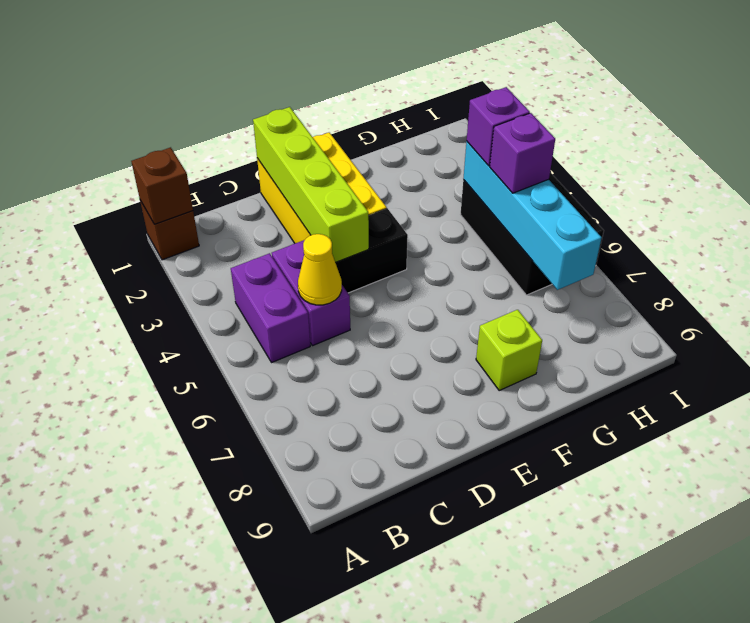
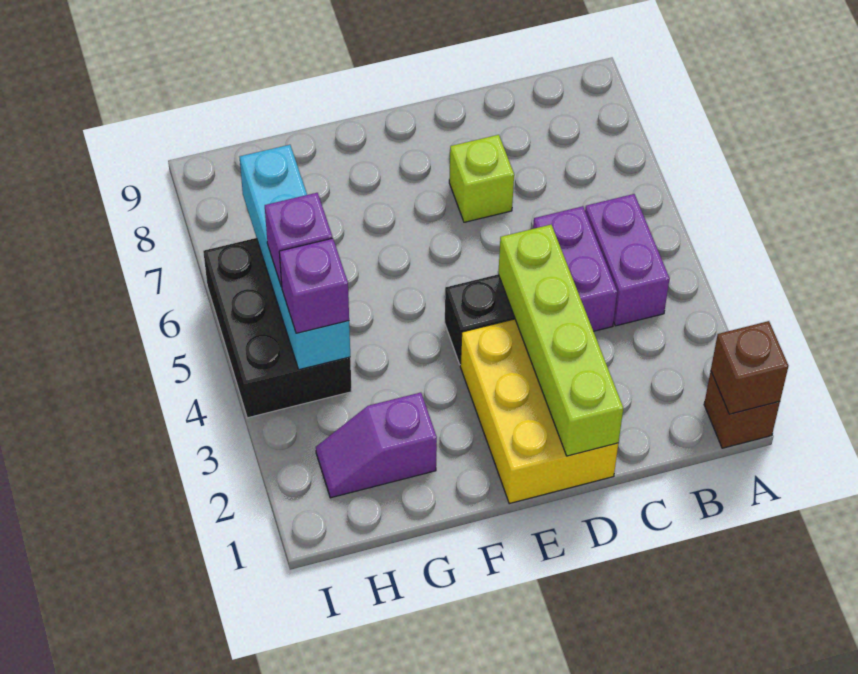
yellow 1x1 cone [298,234,342,305] -> none
lime 1x1 brick [476,310,542,390] -> lime 1x1 brick moved to [449,135,514,222]
none -> purple 1x2 slope [316,393,437,498]

